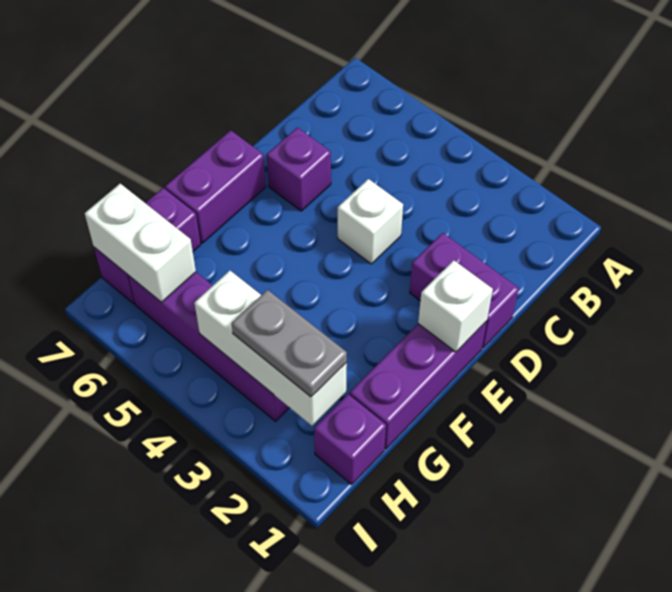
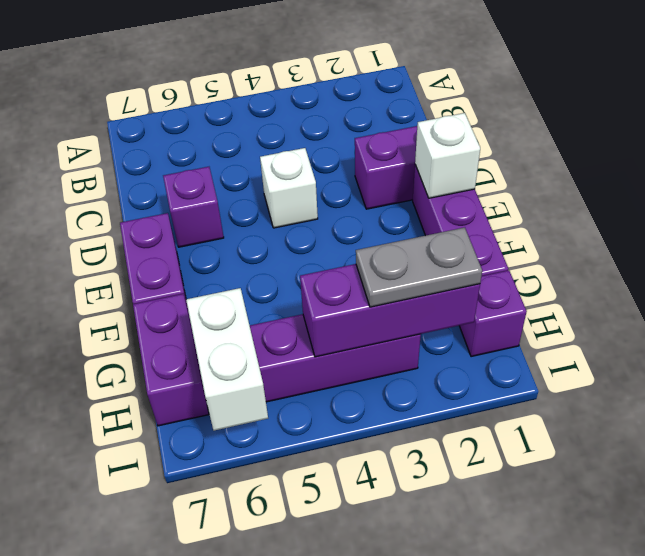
white 1x3 brick [194,271,347,426] -> purple 1x3 brick [300,264,480,357]
white 1x2 brick [85,184,196,302] -> white 1x2 brick turned to [186,288,268,431]

